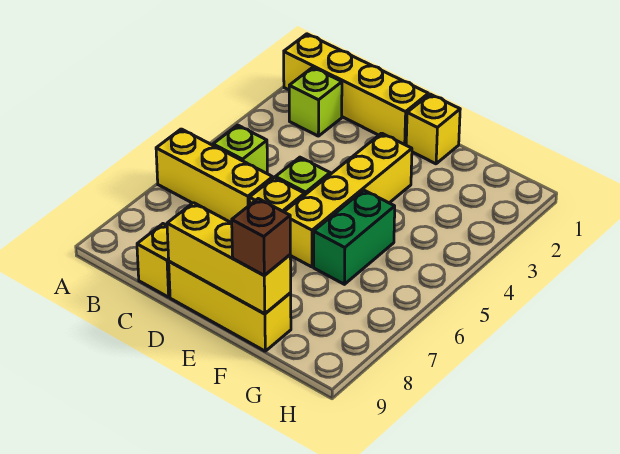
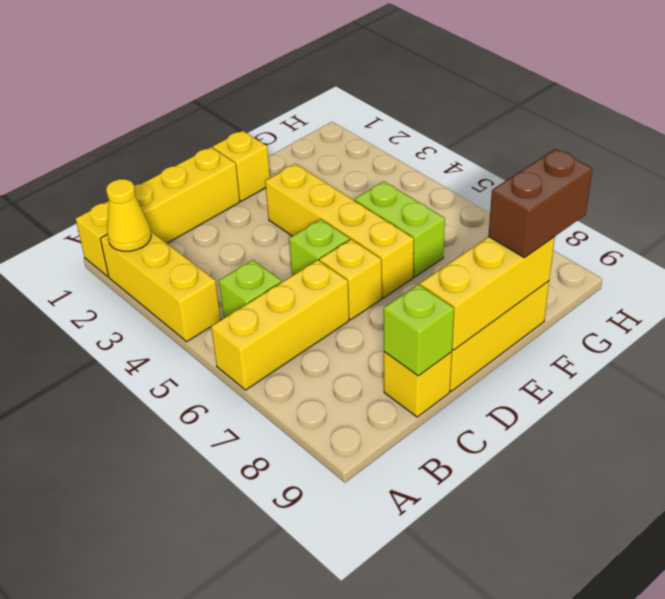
none -> yellow 1x3 brick [100,232,221,342]
none -> yellow 1x1 cone [106,179,151,251]
lime 1x1 brick [289,67,342,136] -> lime 1x1 brick moved to [384,284,454,376]
green 1x2 brick [314,190,395,284] -> lime 1x2 brick [354,181,445,277]
brown 1x1 brick [232,199,290,275] -> brown 1x2 brick [488,149,593,258]

